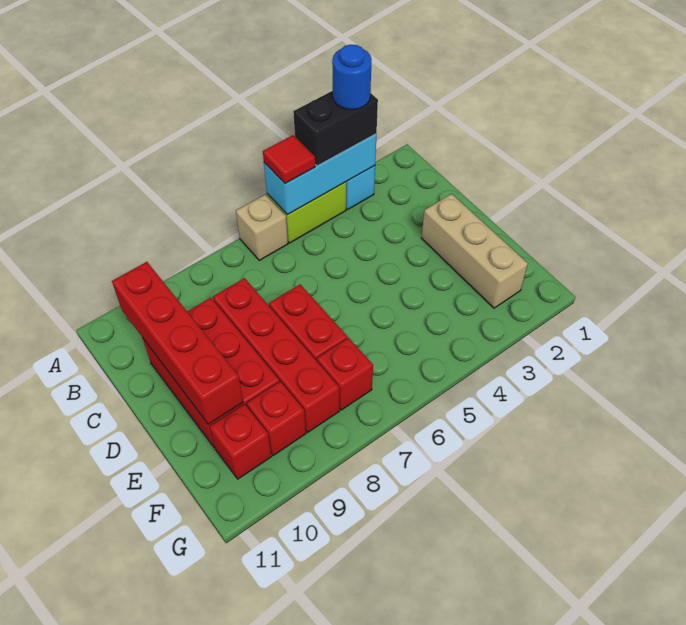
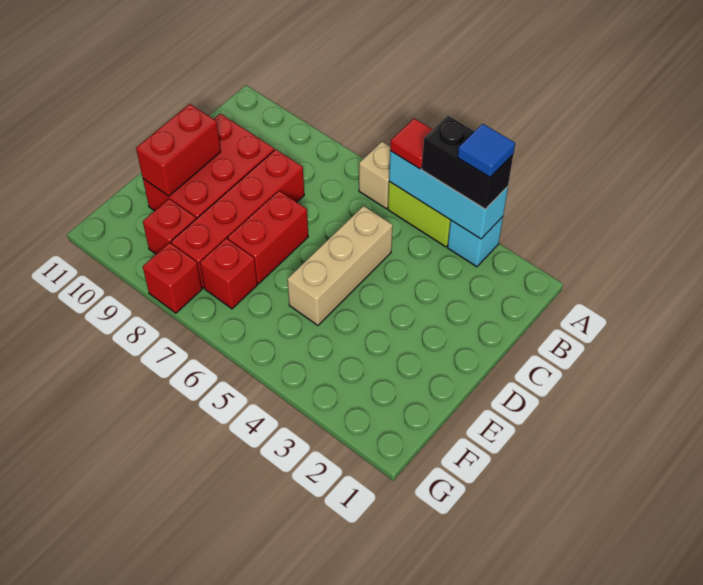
blue 1x1 round brick [332,45,372,110] -> blue 1x1 tile [458,124,515,177]
red 1x4 brick [112,262,243,424] -> red 1x2 brick [136,104,221,196]
tan 1x3 brick [422,194,528,308] -> tan 1x3 brick moved to [287,206,393,325]
red 1x1 brick [210,404,272,479] -> red 1x1 brick moved to [143,243,202,313]

